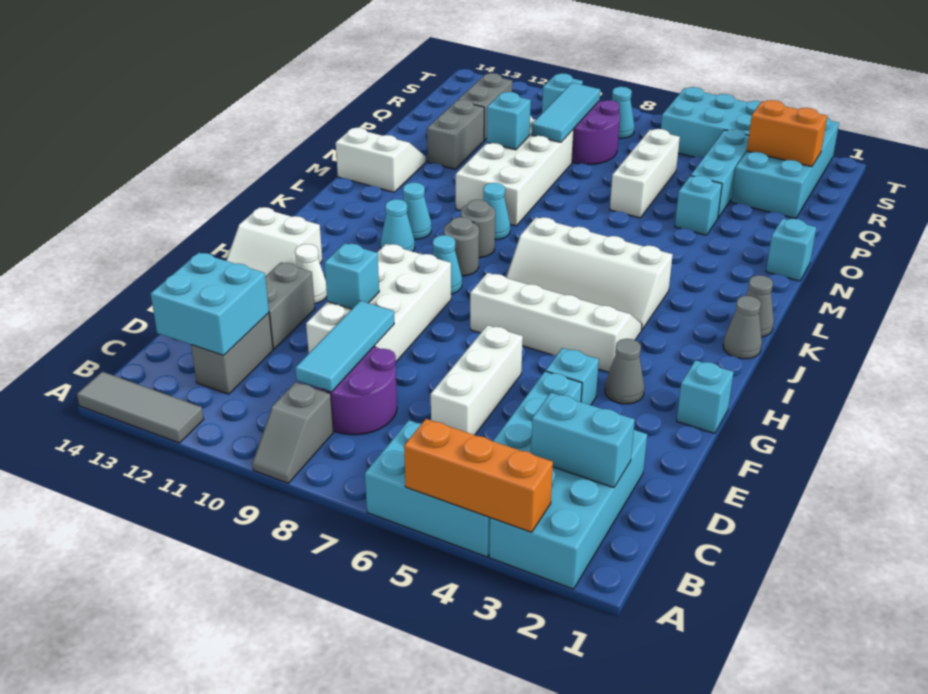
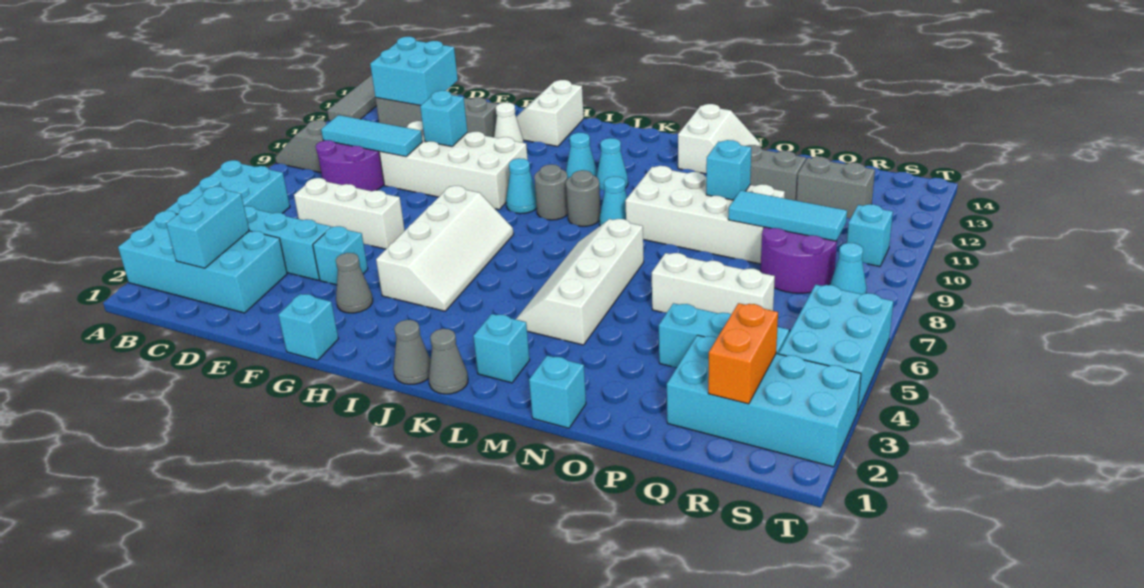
orange 1x3 brick [404,419,553,532] -> none
white 2x4 slope [506,217,673,330] -> white 2x4 slope moved to [516,219,644,345]
cyan 1x1 brick [675,175,722,235] -> cyan 1x1 brick moved to [473,314,530,383]

